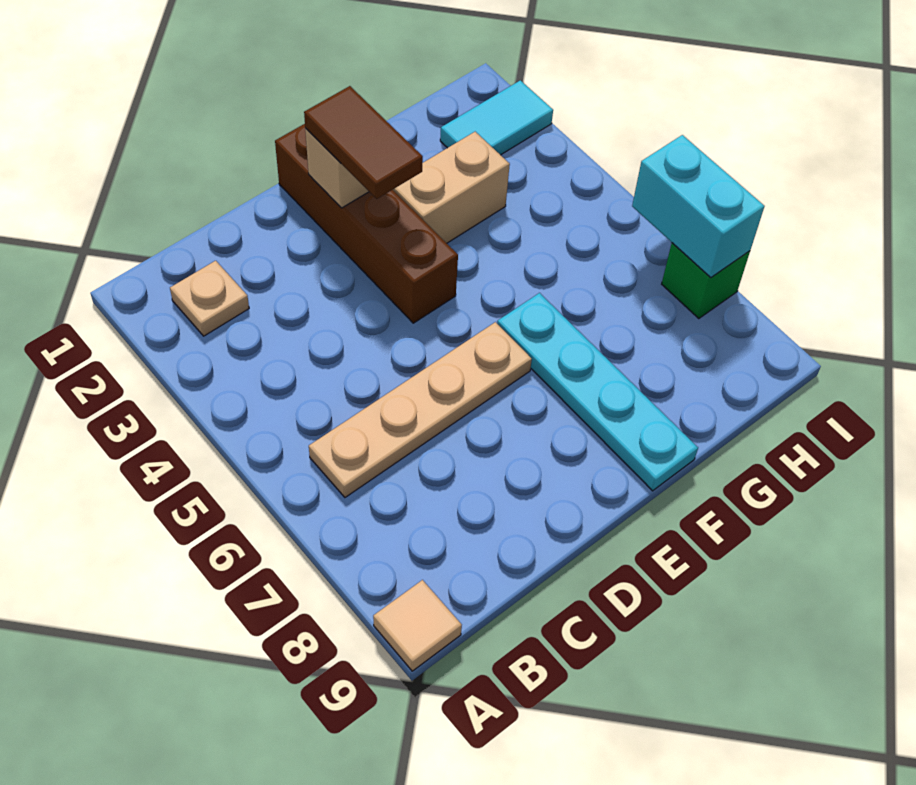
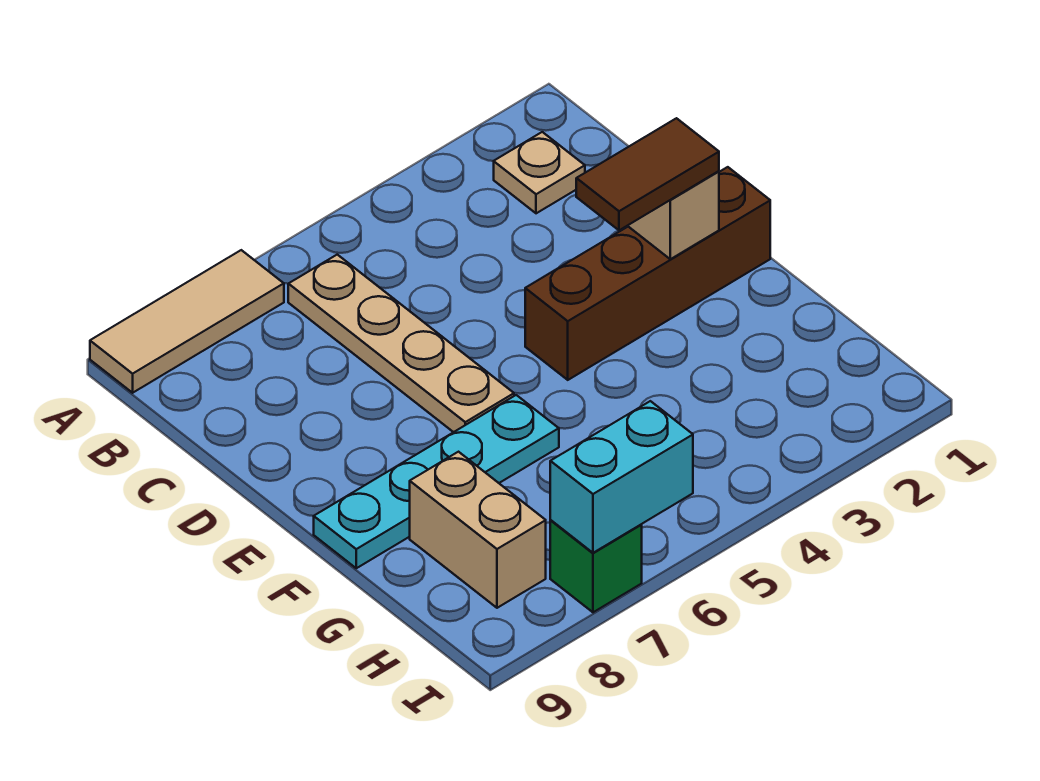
tan 1x1 tile [373,580,462,671] -> tan 1x3 tile [90,250,284,393]
tan 1x2 brick [393,132,510,243] -> tan 1x2 brick moved to [410,452,546,608]
cyan 1x2 tile [440,80,553,155] -> none

